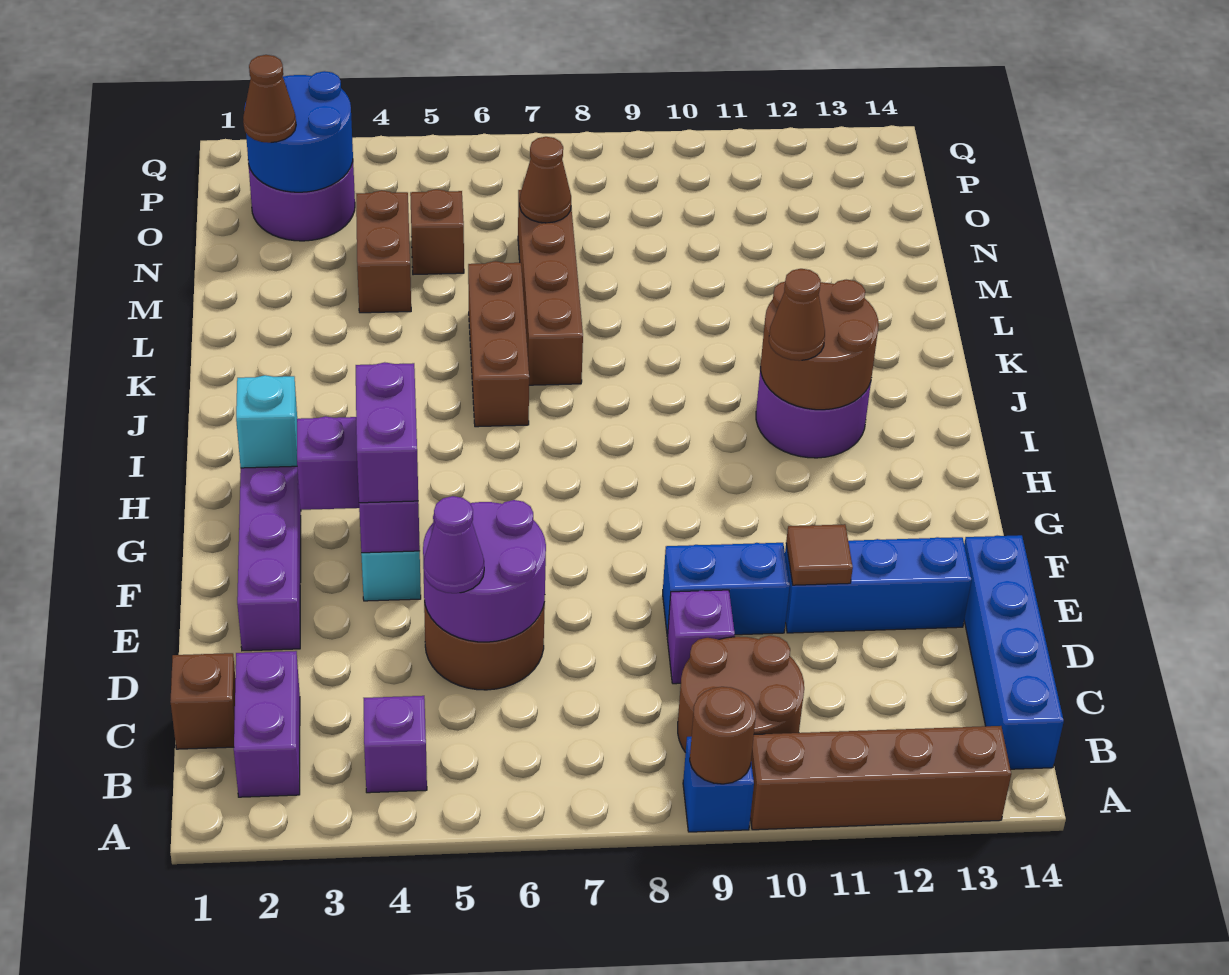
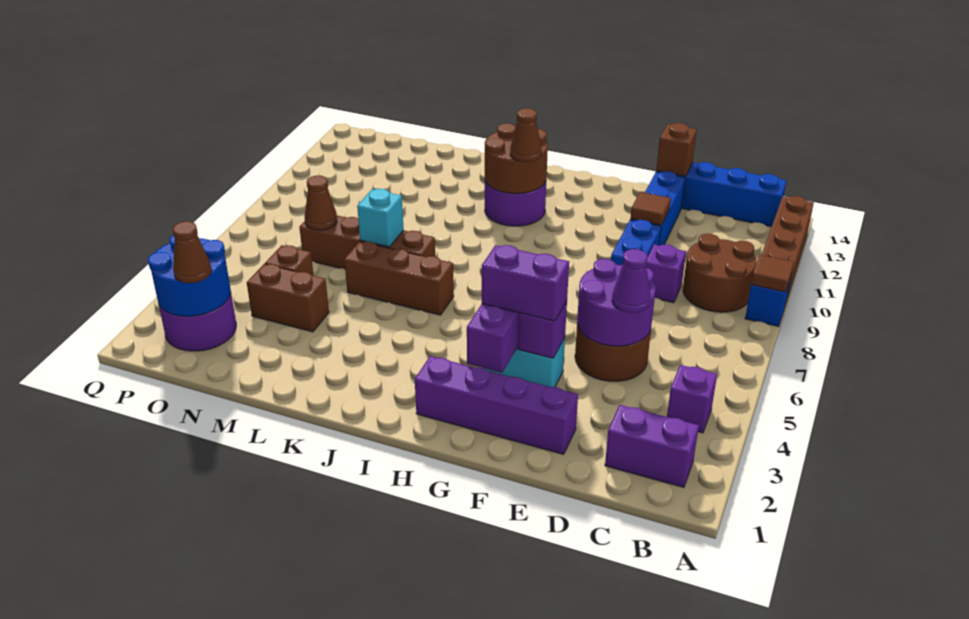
brown 1x1 round brick [690,687,756,784] -> brown 1x1 tile [751,255,794,292]
brown 1x1 brick [170,653,236,749] -> brown 1x1 brick moved to [656,123,697,176]
cyan 1x1 brick [236,375,297,468] -> cyan 1x1 brick moved to [357,189,404,247]

